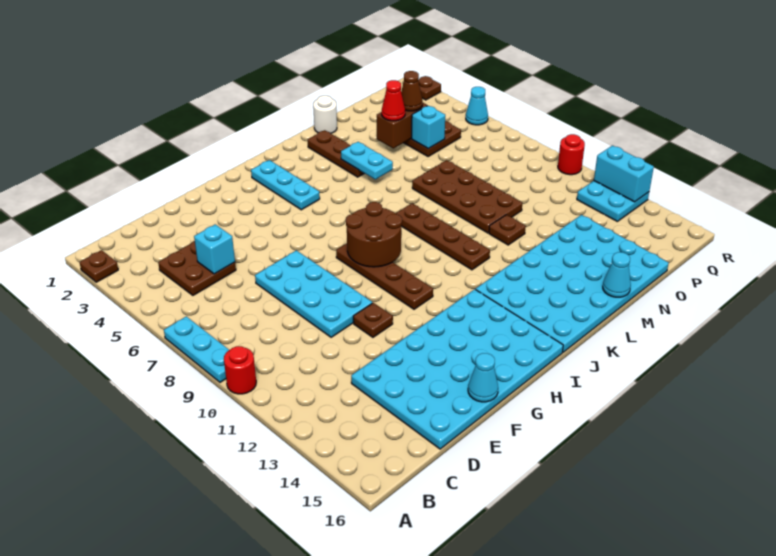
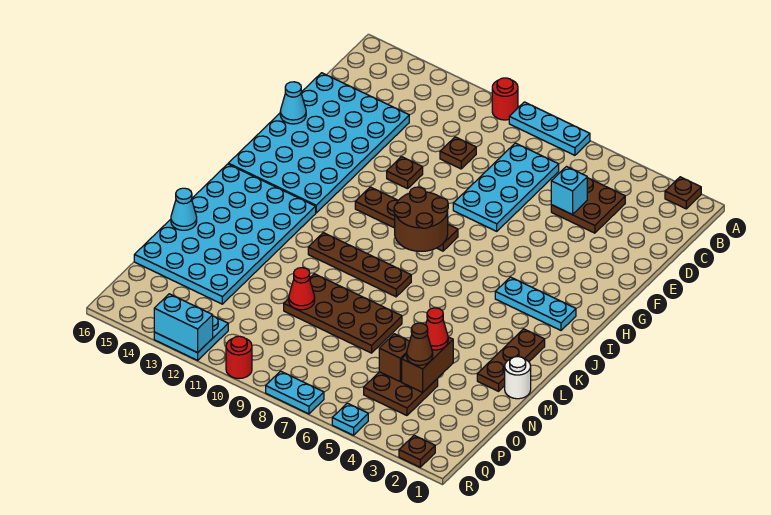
cyan 2x4 plate [255,250,372,337] -> cyan 2x4 plate turned to [453,143,559,231]
brown 1x3 plate [308,130,364,177] -> brown 1x3 plate turned to [477,329,545,391]
cyan 1x2 plate [341,142,393,179] -> cyan 1x2 plate moved to [266,371,324,414]
brown 1x1 plate [489,215,526,245] -> brown 1x1 plate moved to [440,137,476,169]
none -> red 1x1 cone [289,268,315,310]
cyan 1x1 brick [412,106,445,149] -> brown 1x1 brick [379,334,410,382]
cyan 1x1 cone [466,87,488,125] -> cyan 1x1 plate [332,403,368,435]

